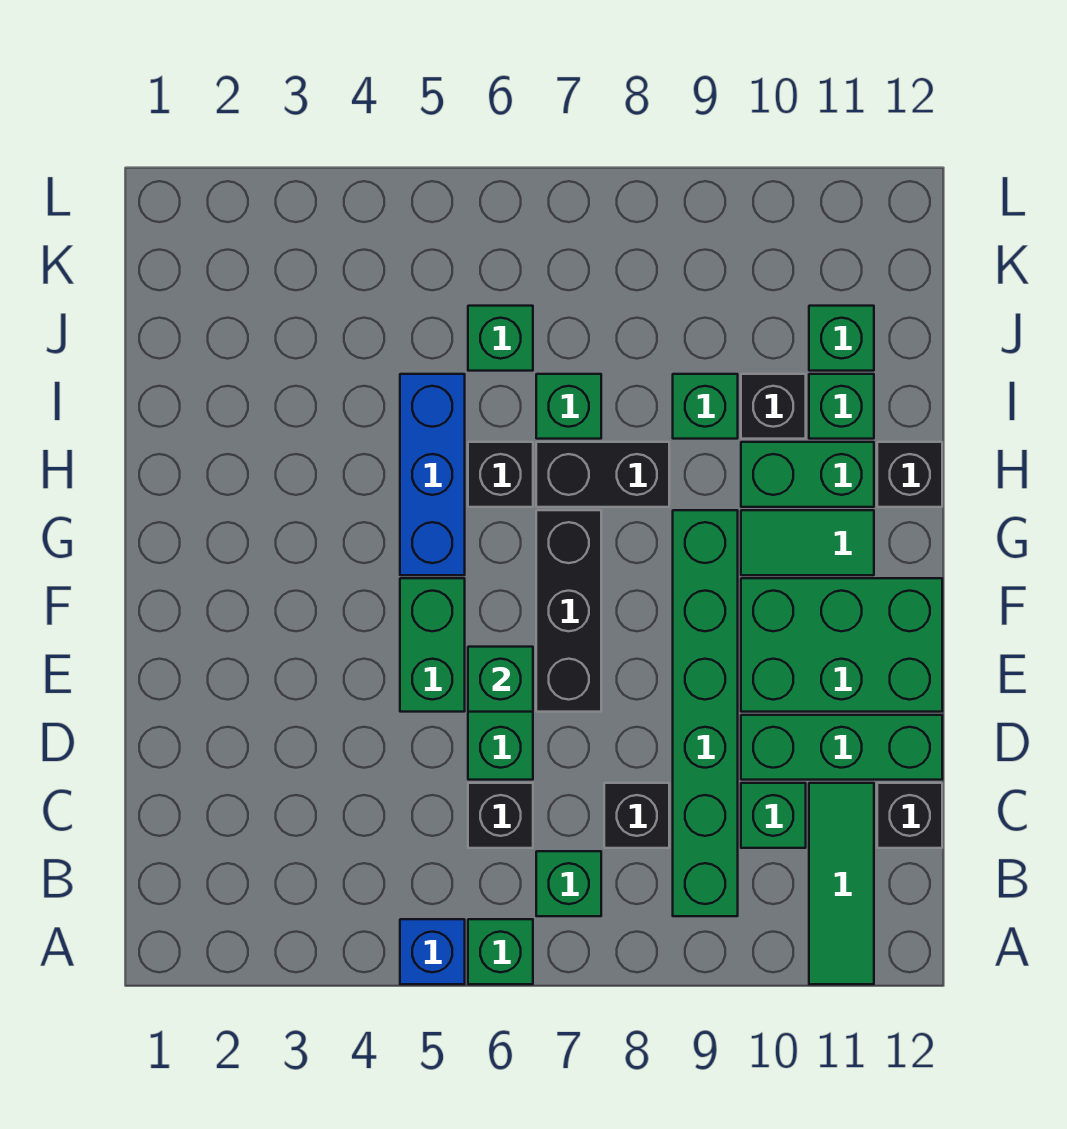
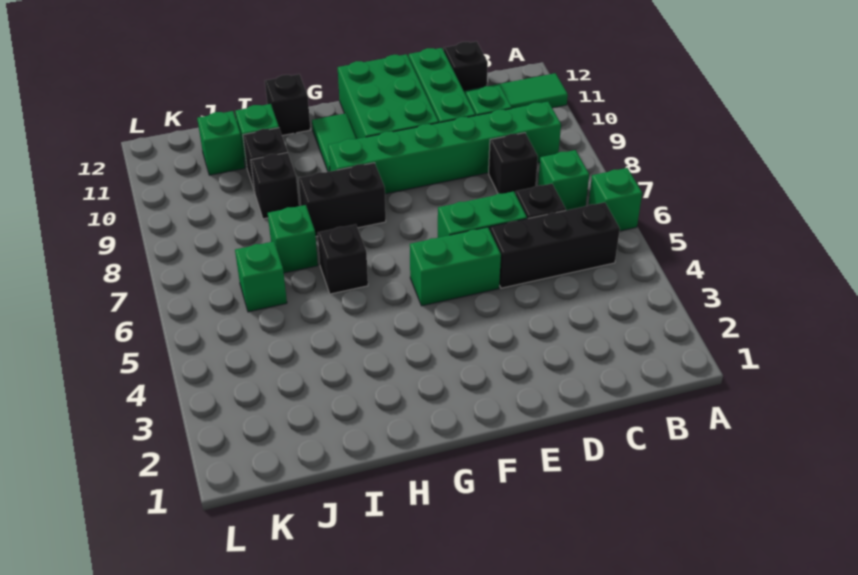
blue 1x1 brick [400,919,465,984] -> none
green 1x1 brick [468,647,533,712] -> none
black 1x3 brick [536,510,601,712] -> black 1x3 brick moved to [490,202,620,288]
blue 1x3 brick [400,374,465,575] -> none
black 1x2 brick [536,442,669,507] -> black 1x2 brick turned to [299,163,386,236]
green 1x2 brick [741,442,874,507] -> none
green 1x1 brick [673,374,738,439] -> black 1x1 brick [251,152,299,219]

